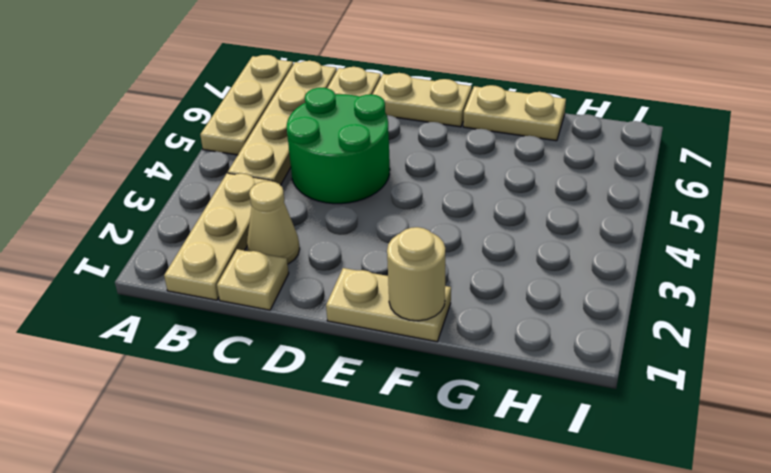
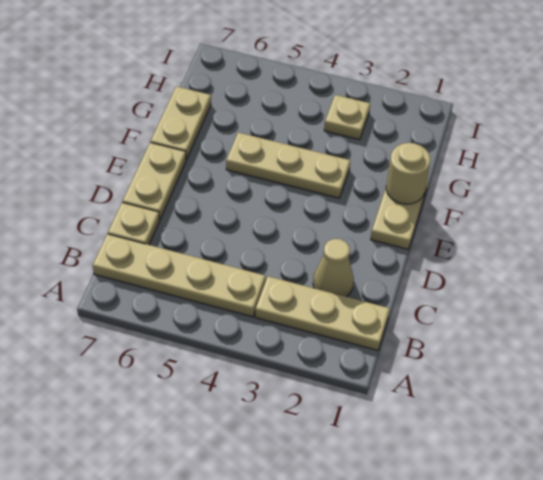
tan 1x3 plate [200,55,293,155] -> tan 1x3 plate moved to [226,132,350,198]
tan 1x1 plate [217,249,289,310] -> tan 1x1 plate moved to [324,95,370,140]
green 2x2 round brick [287,88,390,204] -> none

